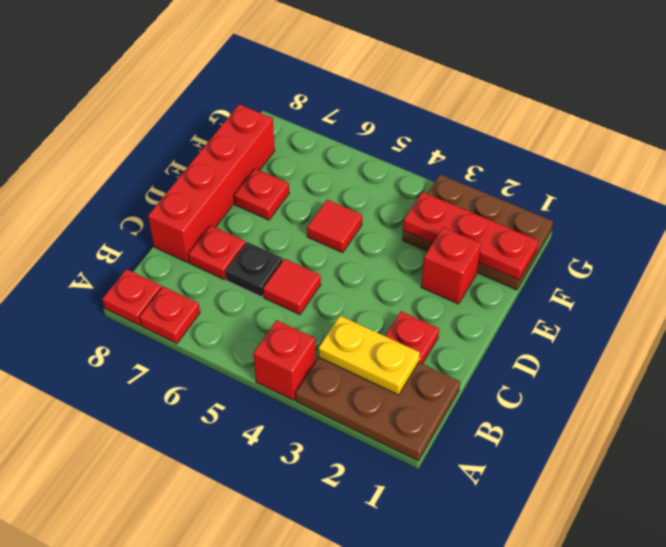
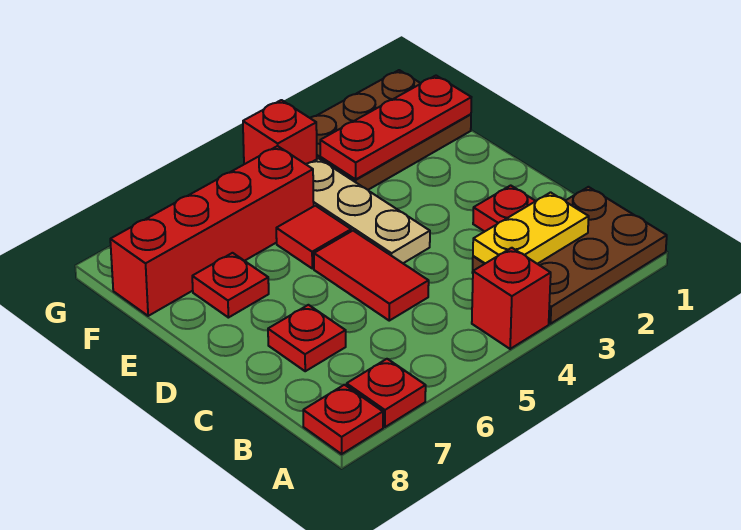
red 1x1 tile [263,259,321,315] -> red 1x2 tile [314,231,429,321]
black 1x1 plate [225,242,283,297] -> none
red 1x4 brick [148,104,275,263] -> red 1x4 brick turned to [110,146,314,316]
none -> tan 1x3 plate [306,159,430,263]
red 1x1 brick [421,227,481,304] -> red 1x1 brick moved to [243,100,317,164]

